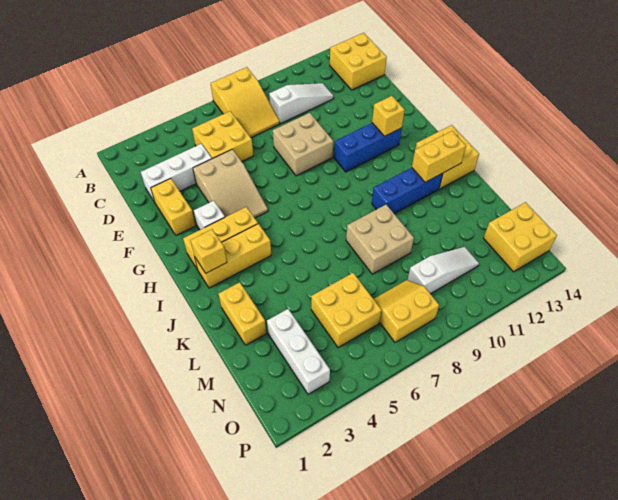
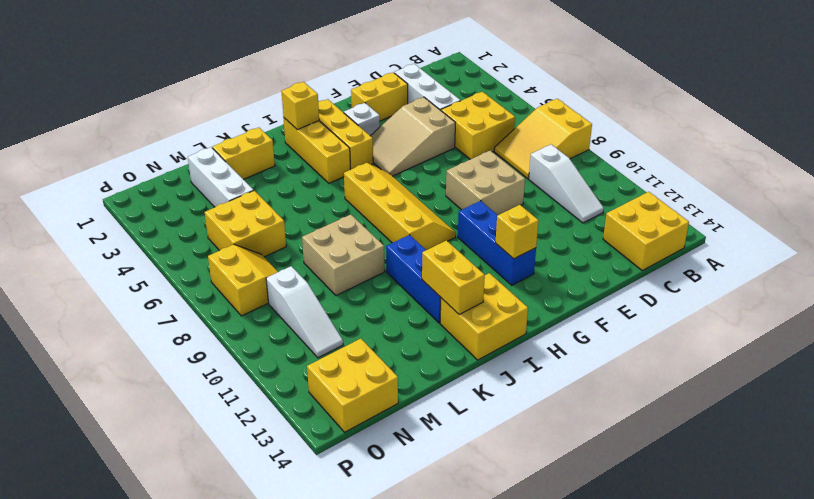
none -> yellow 2x4 slope [344,163,456,250]
white 1x3 brick [267,309,330,394] -> white 1x3 brick turned to [188,147,254,207]

